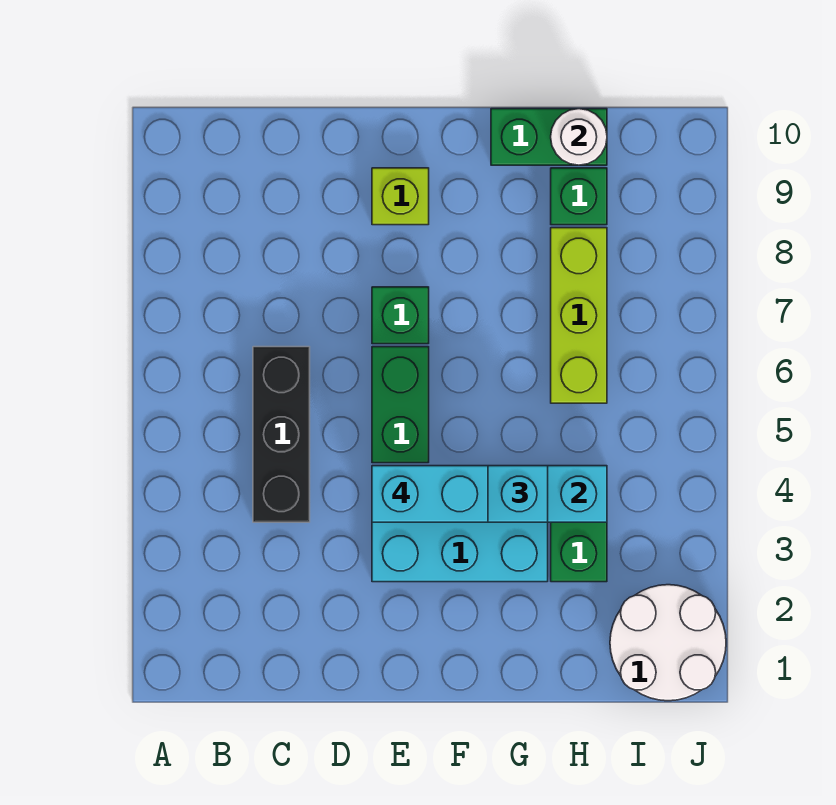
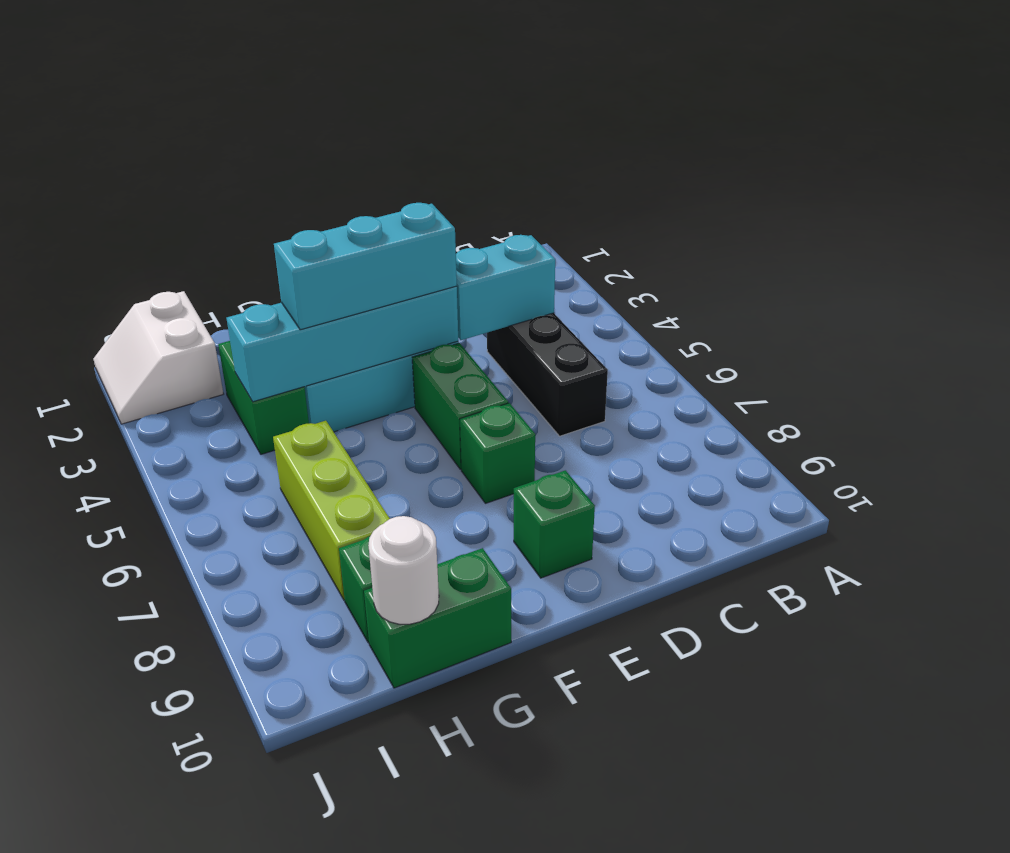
cyan 1x2 brick [372,466,488,522] -> cyan 1x2 brick moved to [456,235,555,340]
lime 1x1 brick [372,168,429,225] -> green 1x1 brick [514,470,595,578]
white 2x2 round brick [610,585,726,701] -> white 2x2 slope [93,291,223,424]

